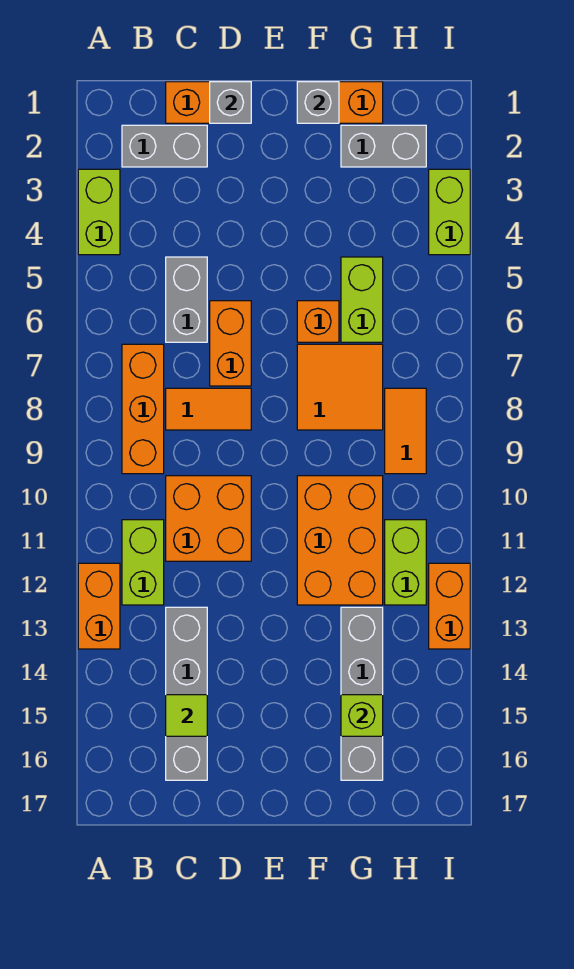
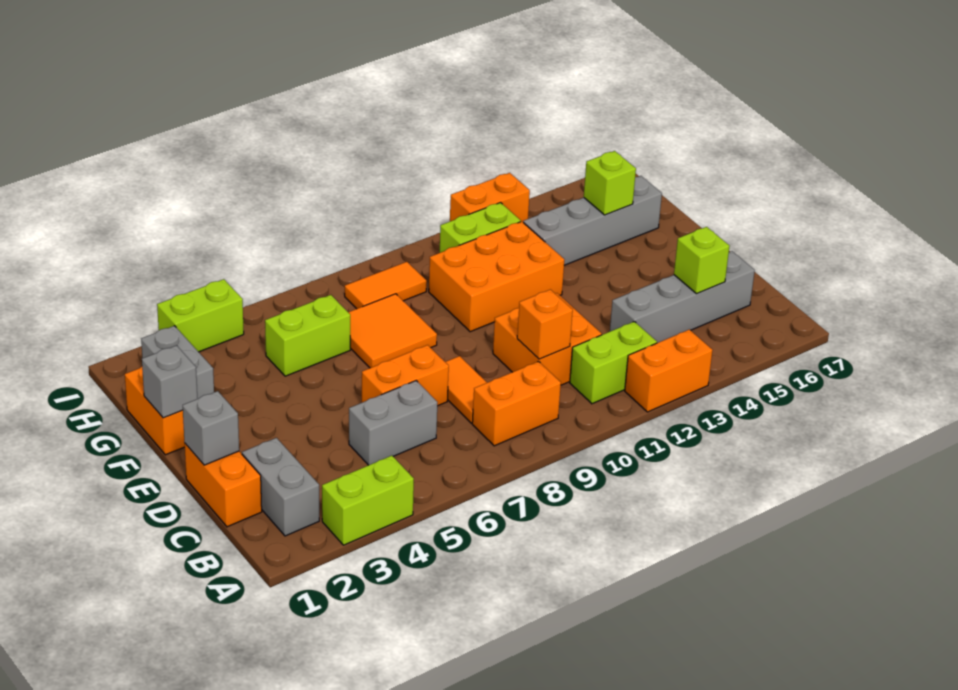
orange 1x3 brick [122,344,164,474] -> orange 1x2 brick [472,361,561,446]
lime 1x1 tile [166,695,207,736] -> lime 1x1 brick [674,227,729,294]
orange 1x1 brick [297,301,339,342] -> orange 1x1 brick moved to [517,290,573,359]

